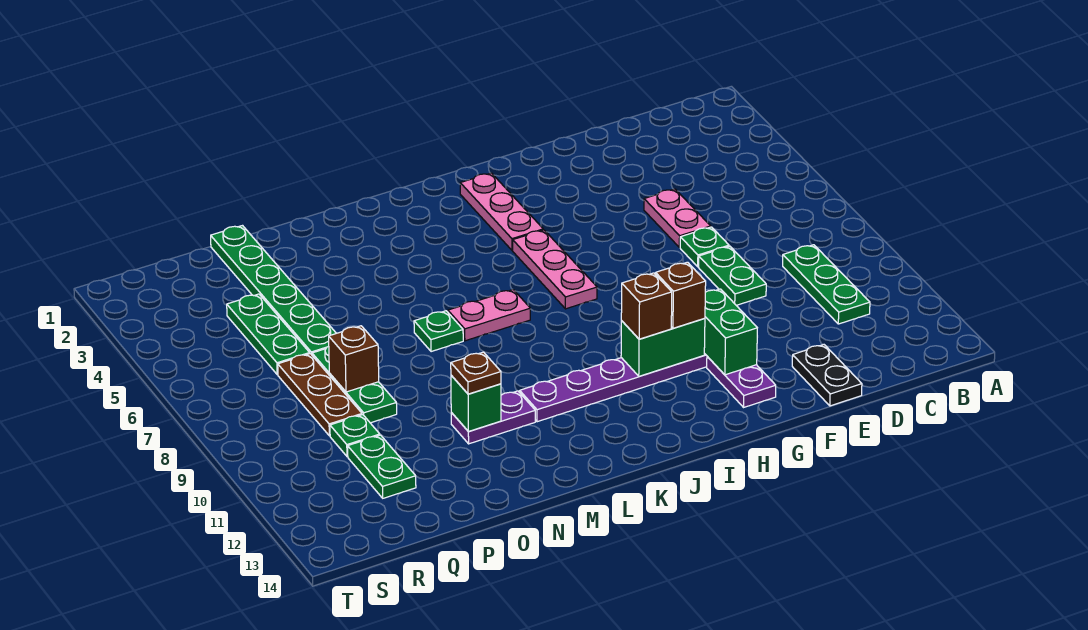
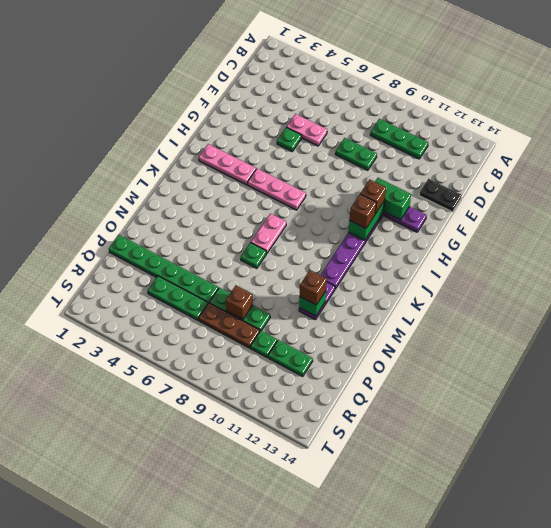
green 1x1 plate [680,227,729,267] -> green 1x1 plate moved to [277,127,302,151]
brown 1x1 plate [451,352,501,394] -> brown 1x1 brick [300,270,327,305]

